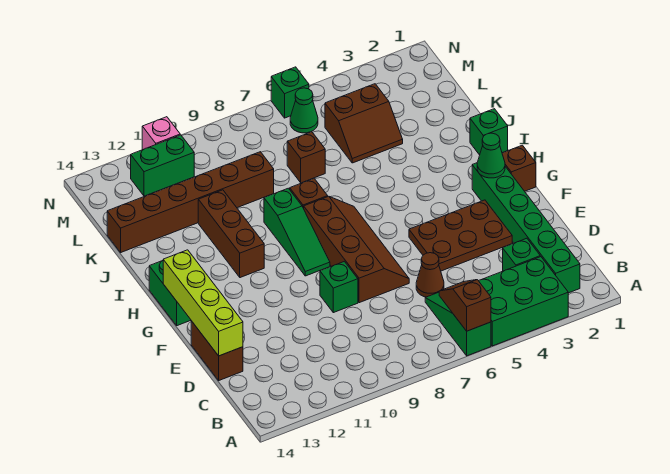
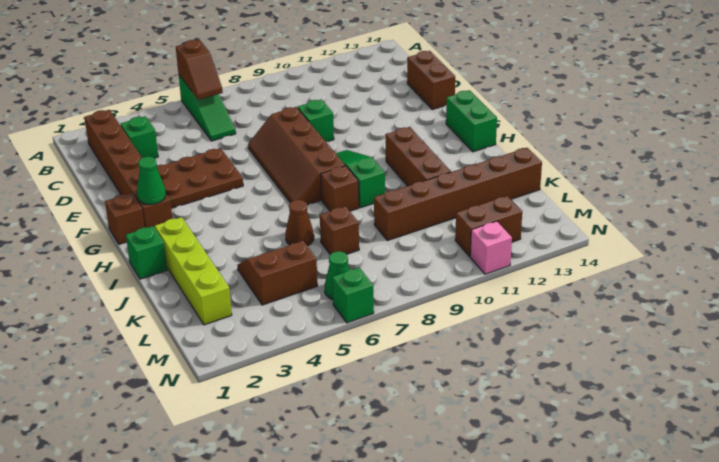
green 2x3 brick [479,257,568,346] -> none
green 1x6 brick [472,163,580,293] -> brown 1x6 brick [84,110,172,228]
brown 1x1 cone [416,253,444,297] -> brown 1x1 cone moved to [285,200,314,246]
lime 1x4 brick [163,250,243,356] -> lime 1x4 brick moved to [155,217,232,325]
green 1x2 brick [131,135,194,196] -> brown 1x2 brick [455,196,522,256]

